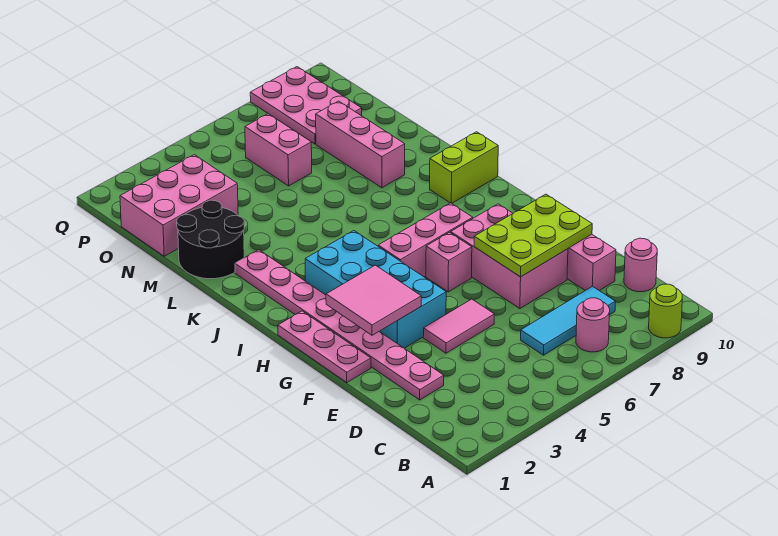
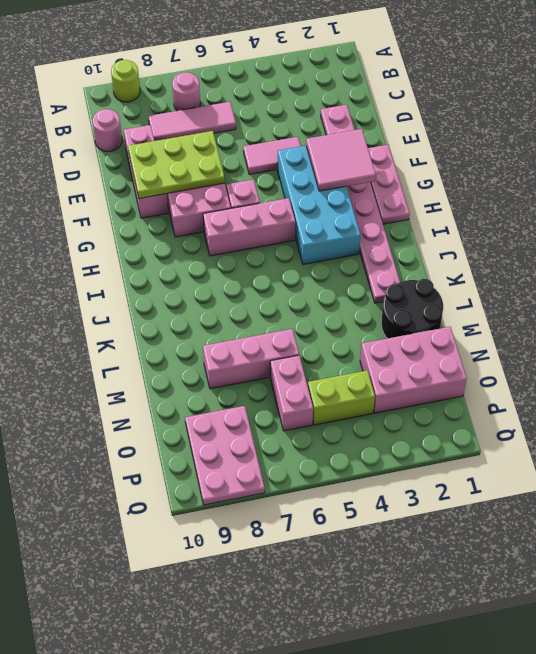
cyan 1x3 tile [521,286,615,355] -> pink 1x3 tile [148,102,236,141]
lime 1x2 brick [430,132,498,203] -> lime 1x2 brick moved to [308,370,375,425]
pink 1x3 brick [316,101,405,188] -> pink 1x3 brick turned to [203,329,299,389]

